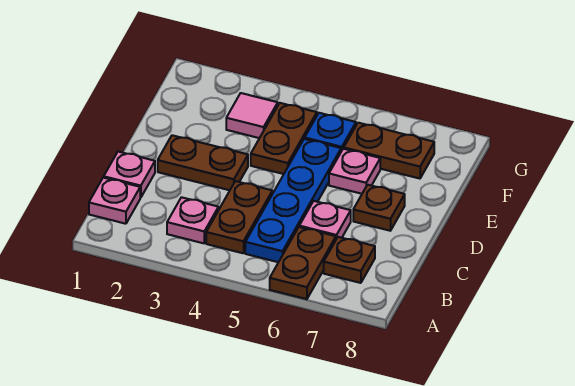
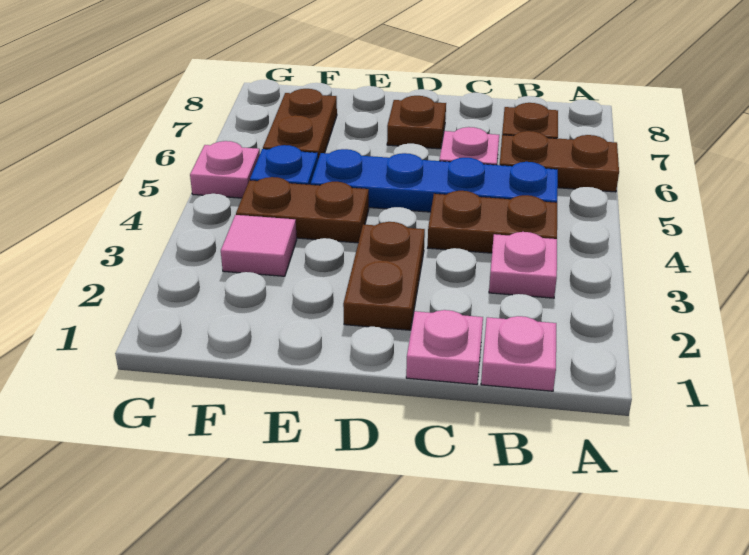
pink 1x1 plate [329,149,380,194] -> pink 1x1 plate moved to [190,141,260,198]

